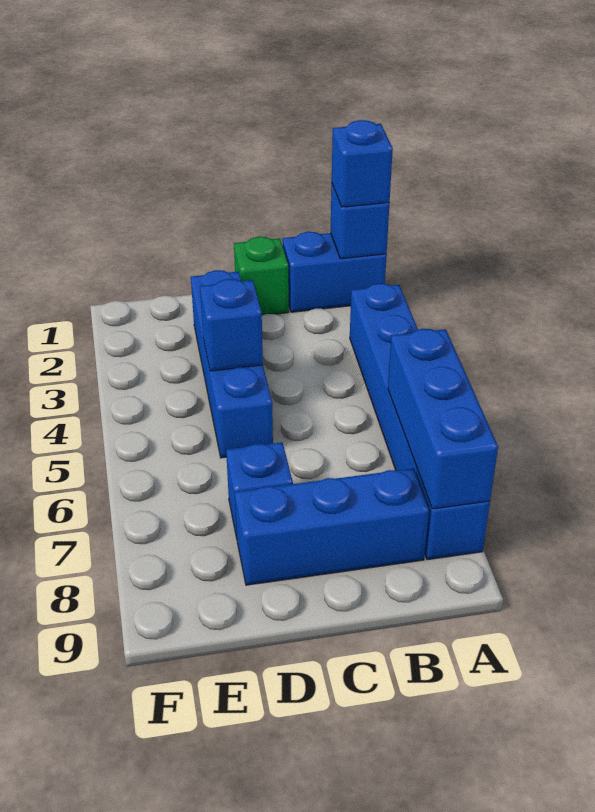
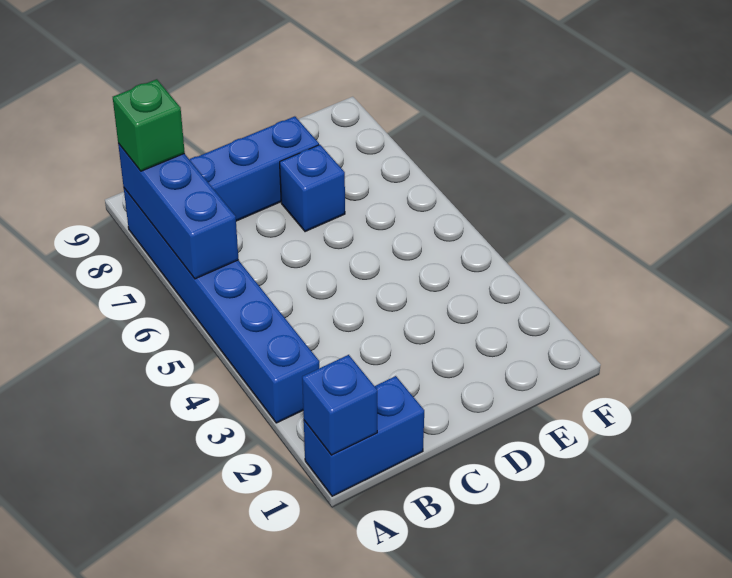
blue 1x1 brick [332,120,393,207] -> none
green 1x1 brick [234,237,289,315] -> green 1x1 brick moved to [113,79,185,171]
blue 1x4 brick [191,270,273,458] -> none
blue 1x1 brick [200,279,263,371] -> none

